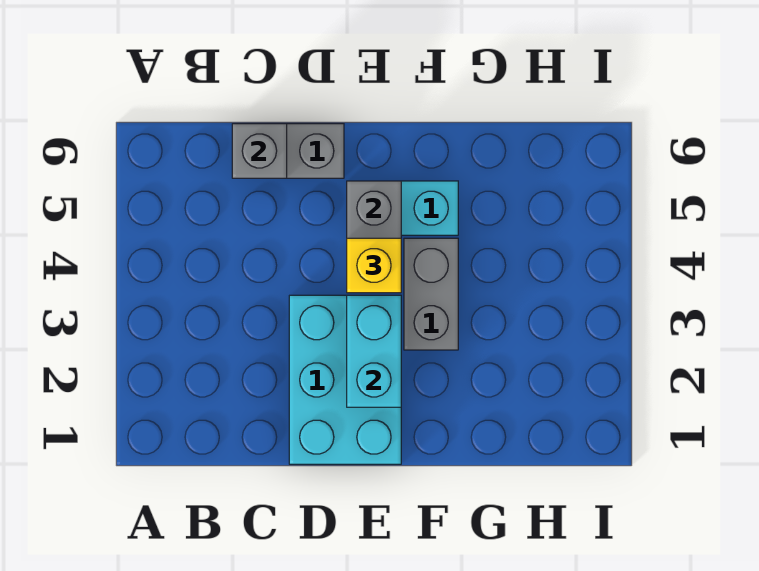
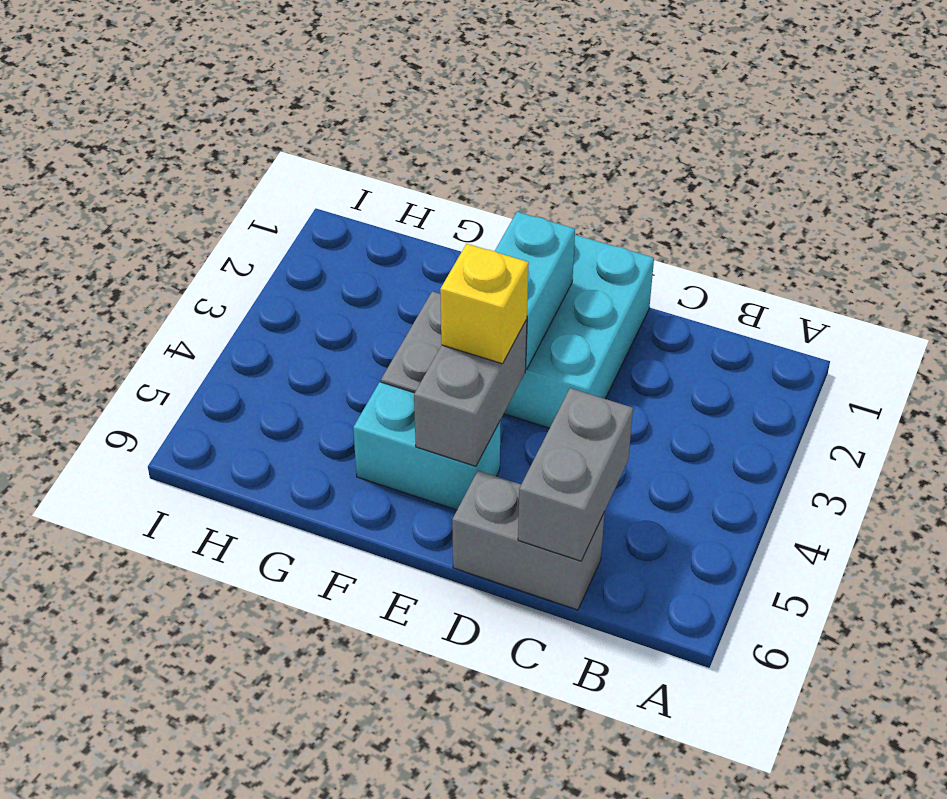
grey 1x1 brick [232,124,287,178] -> grey 1x2 brick [518,388,633,561]

